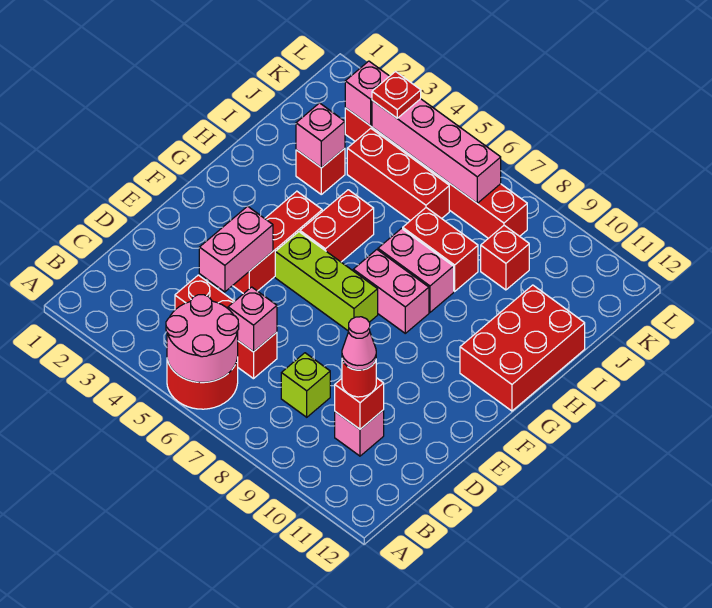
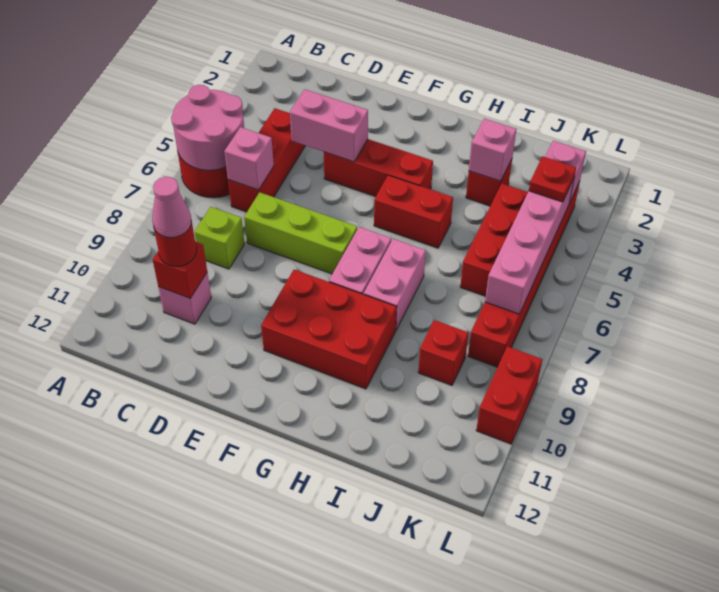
lime 1x3 brick [275,232,378,331] -> lime 1x3 brick turned to [244,192,357,274]
red 2x3 brick [460,285,585,411] -> red 2x3 brick moved to [261,270,397,389]
red 1x2 brick [403,208,478,291] -> red 1x2 brick moved to [476,346,542,444]

